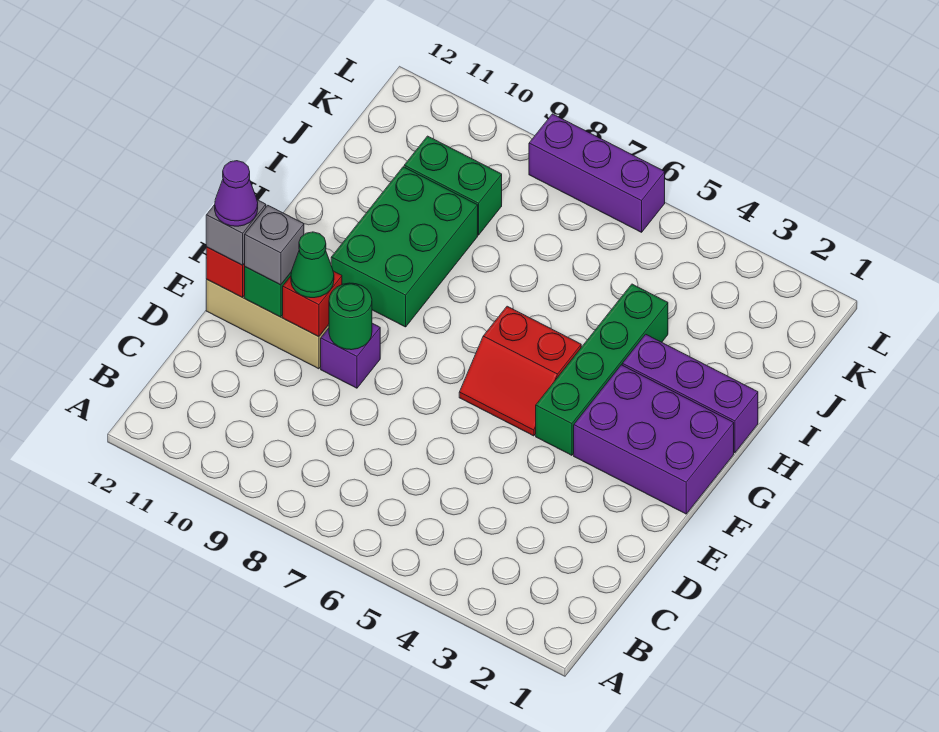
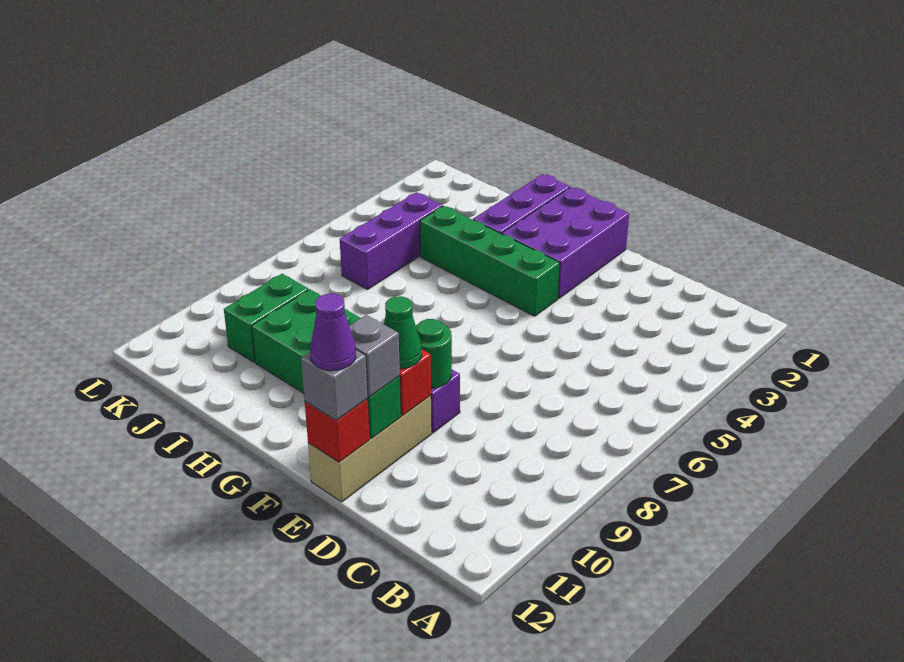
red 2x2 slope [459,306,581,436] -> none
purple 1x3 brick [529,114,665,232] -> purple 1x3 brick moved to [340,192,442,290]

